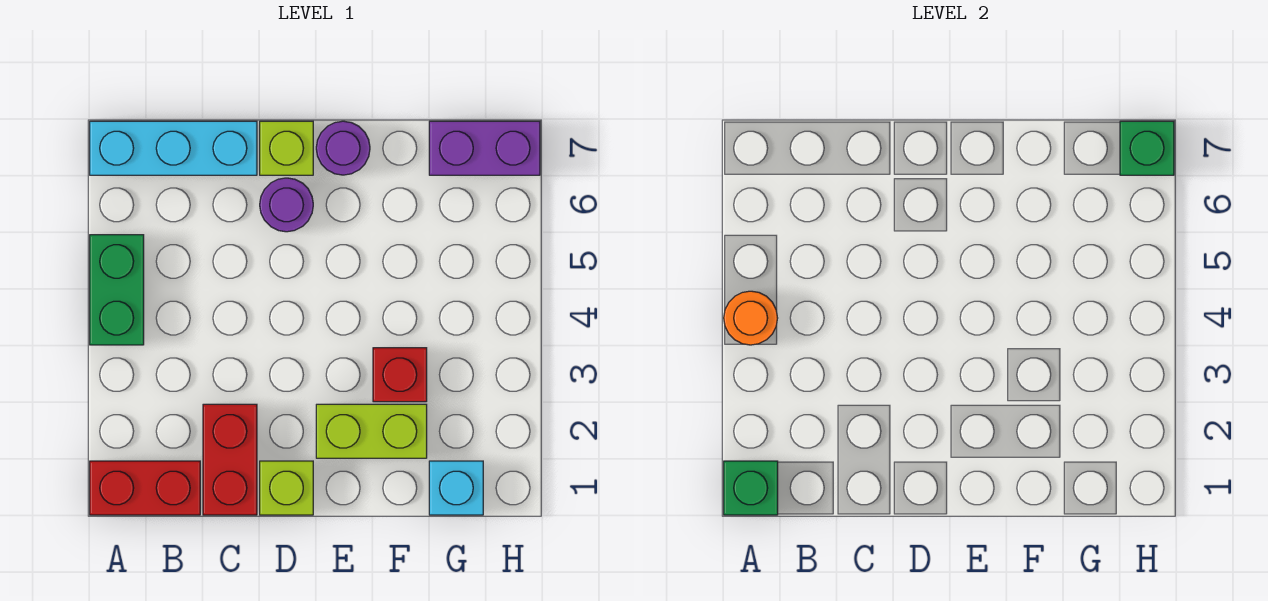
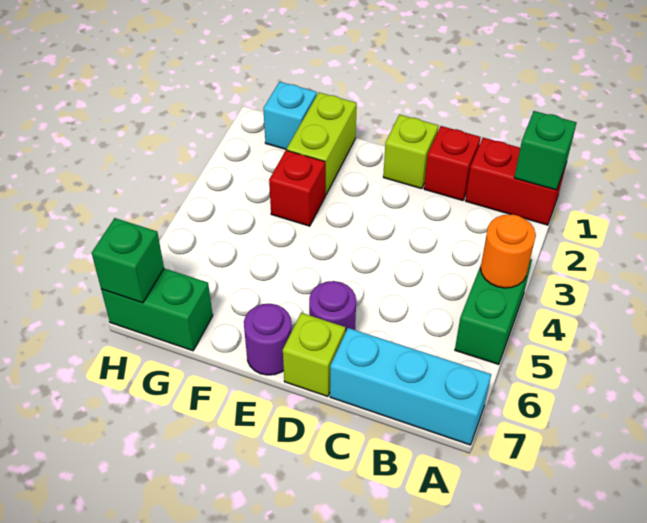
red 1x2 brick [203,404,257,515] -> red 1x1 brick [424,126,481,201]
lime 1x2 brick [316,404,427,458] -> lime 1x2 brick turned to [287,92,357,195]
purple 1x2 brick [429,121,540,175] -> green 1x2 brick [101,268,213,351]

